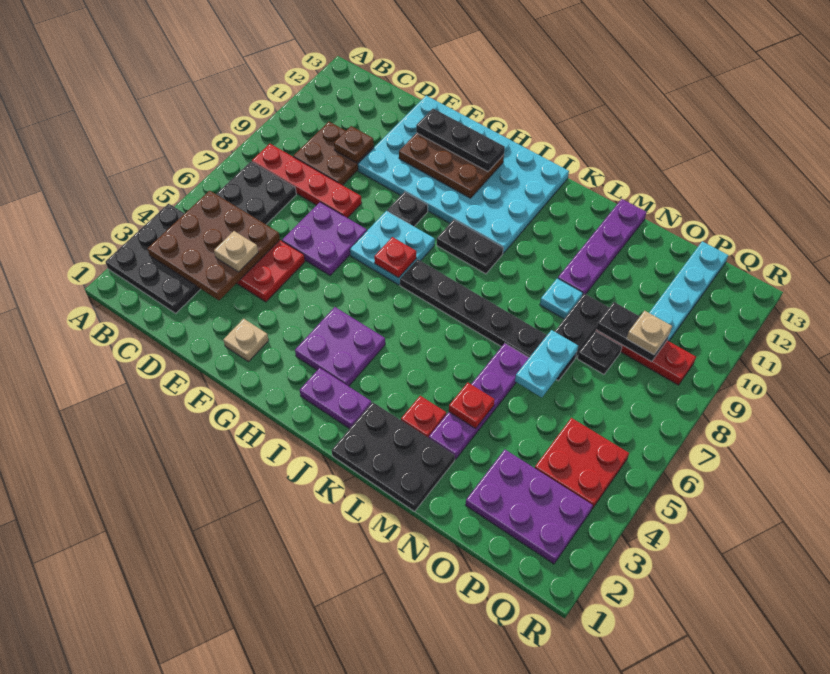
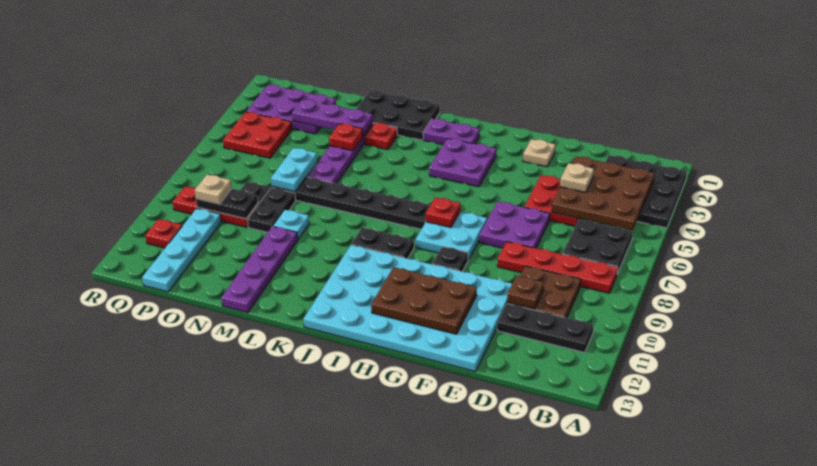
black 1x3 plate [416,109,505,171] -> black 1x3 plate moved to [497,304,594,353]
none -> purple 1x3 plate [292,99,373,136]
none -> red 1x1 plate [145,219,182,248]

